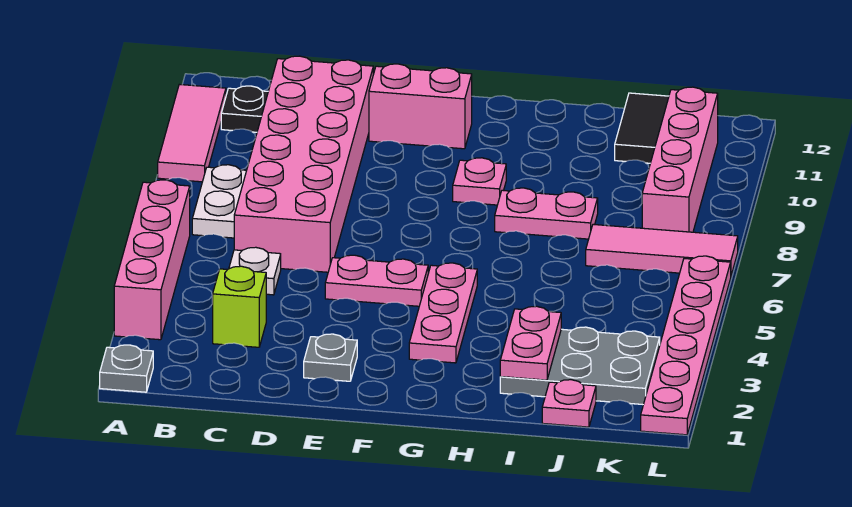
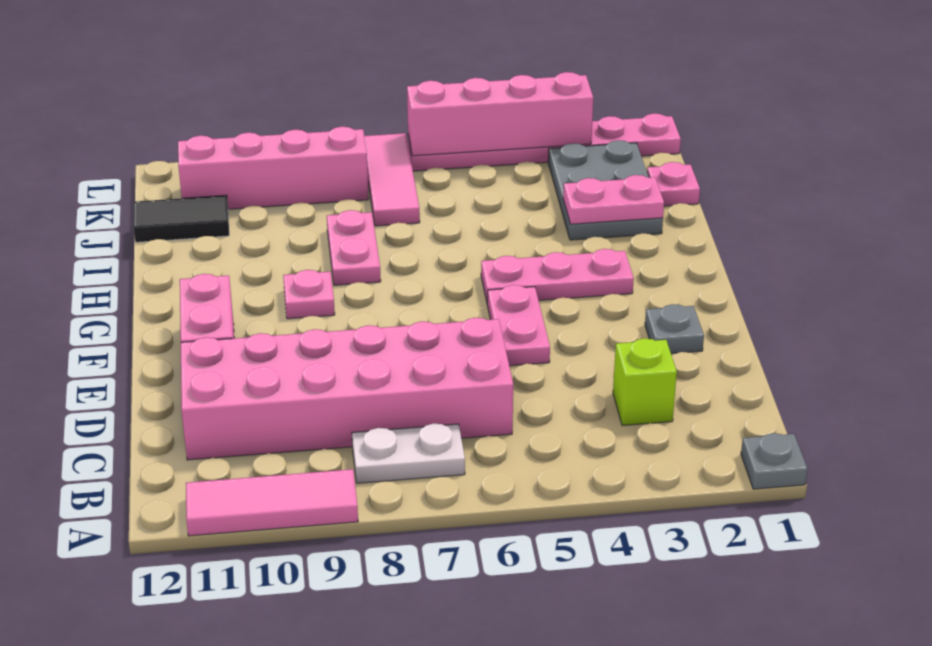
pink 1x4 brick [114,180,190,340] -> pink 1x4 brick moved to [407,72,593,156]
black 1x1 plate [221,86,268,132] -> none
white 1x1 plate [229,247,281,295] -> none

